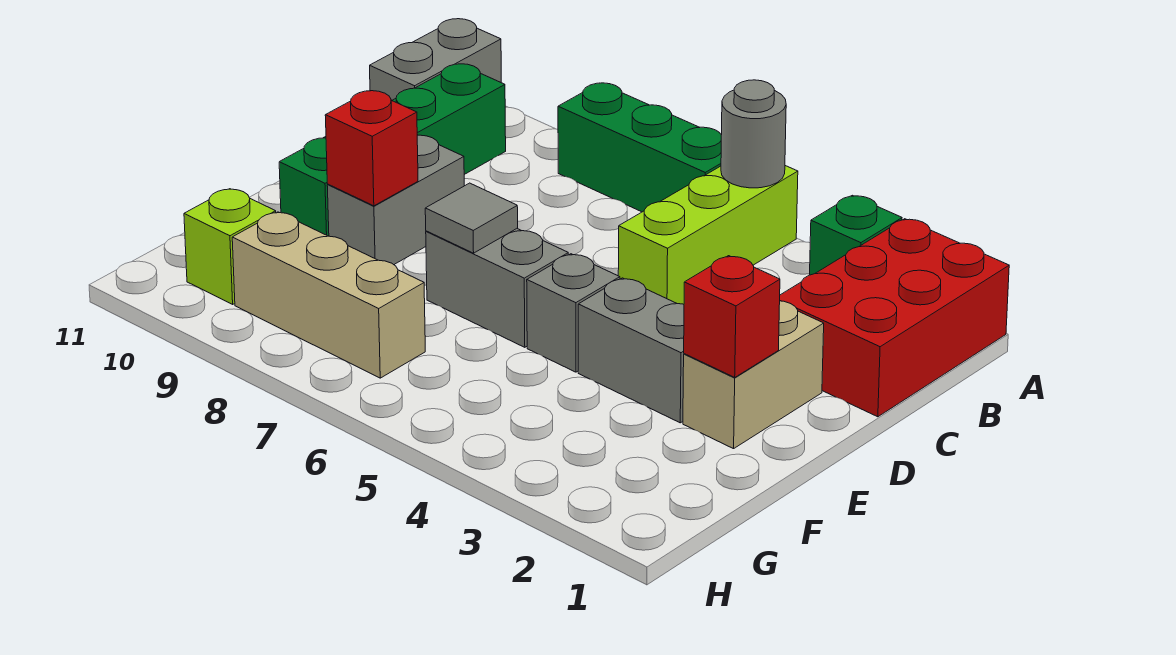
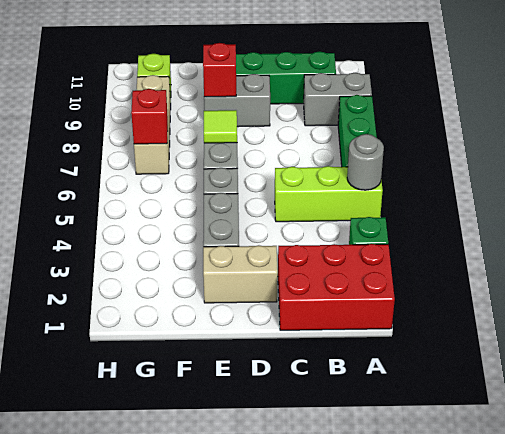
grey 1x2 brick [370,19,501,100] -> grey 1x2 brick moved to [304,73,372,126]
red 1x1 brick [684,256,780,377] -> red 1x1 brick moved to [131,89,168,144]
grey 1x1 tile [425,183,518,253] -> lime 1x1 tile [204,110,237,143]

